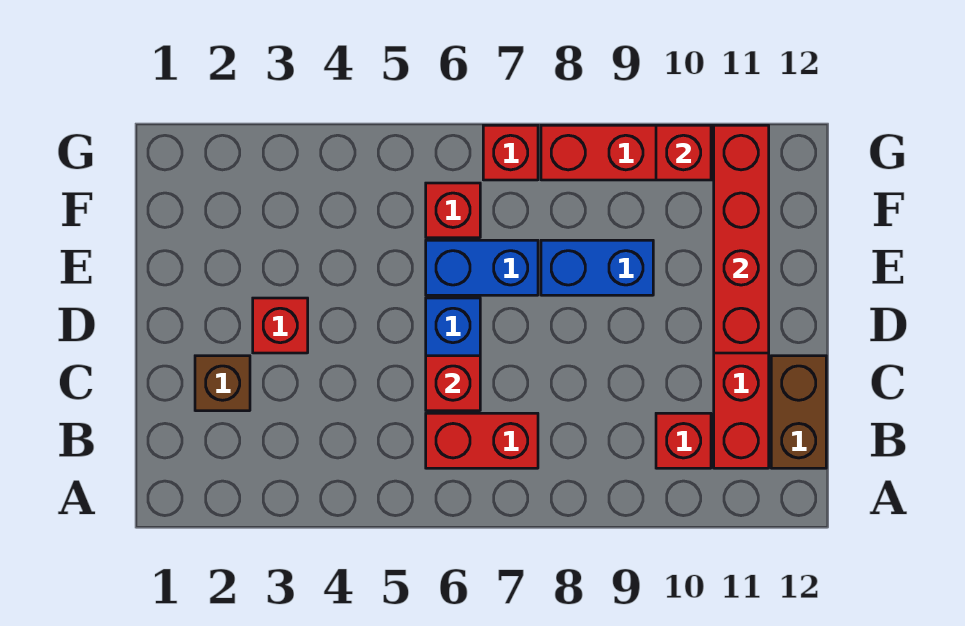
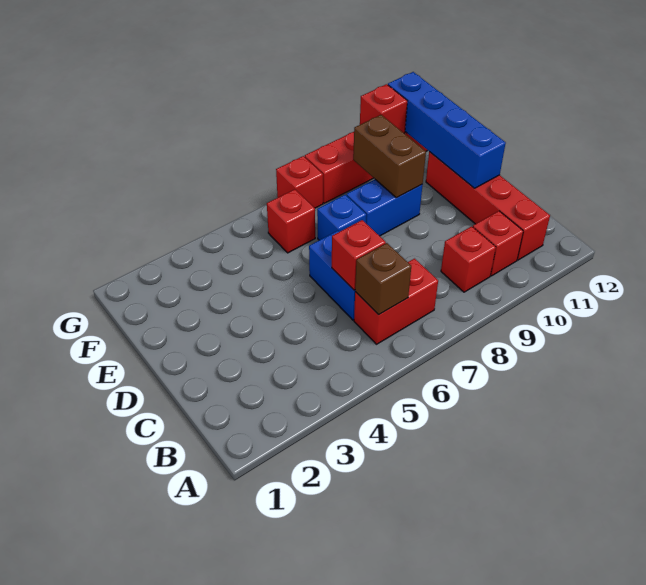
brown 1x2 brick [771,356,826,468] -> brown 1x2 brick moved to [353,115,426,198]
brown 1x1 brick [195,356,250,411] -> brown 1x1 brick moved to [355,243,411,315]
red 1x1 brick [253,298,308,353] -> red 1x1 brick moved to [441,226,496,292]
red 1x4 brick [714,125,769,353] -> blue 1x4 brick [388,72,506,188]
blue 1x2 brick [426,240,538,295] -> blue 1x1 brick [317,195,366,240]

